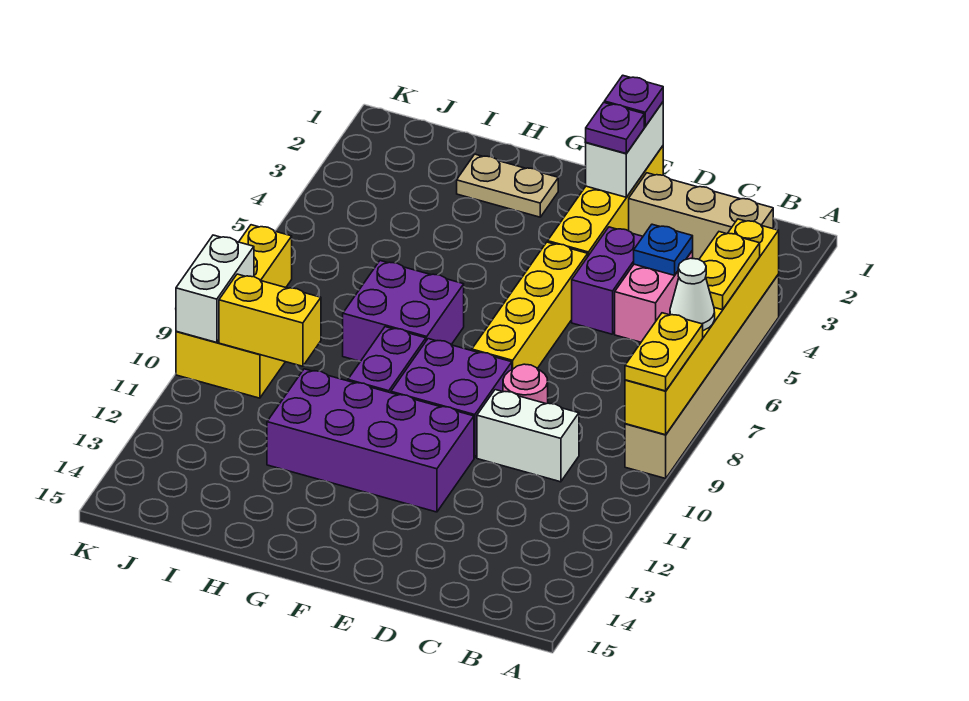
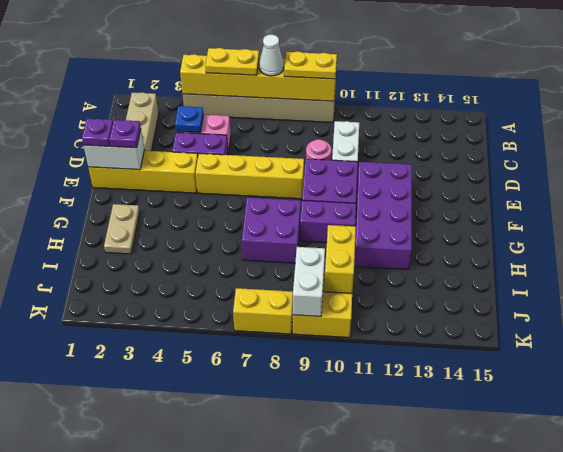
white 1x2 brick [176,235,254,343] -> white 1x2 brick turned to [293,247,325,316]

